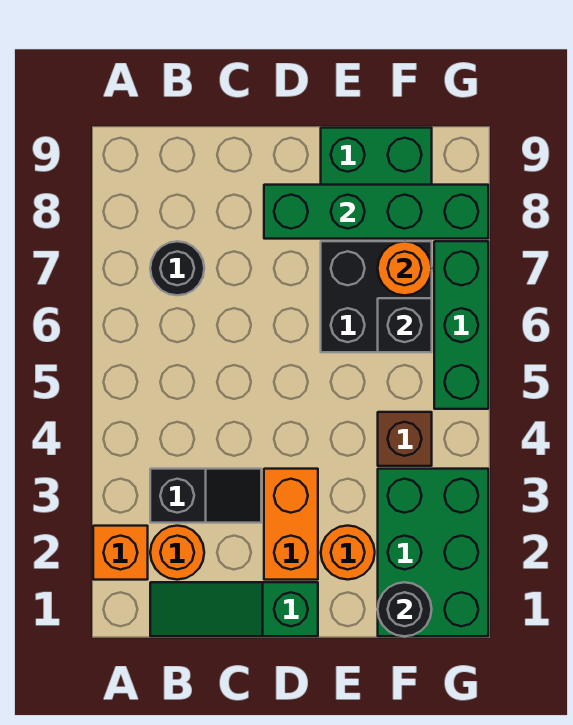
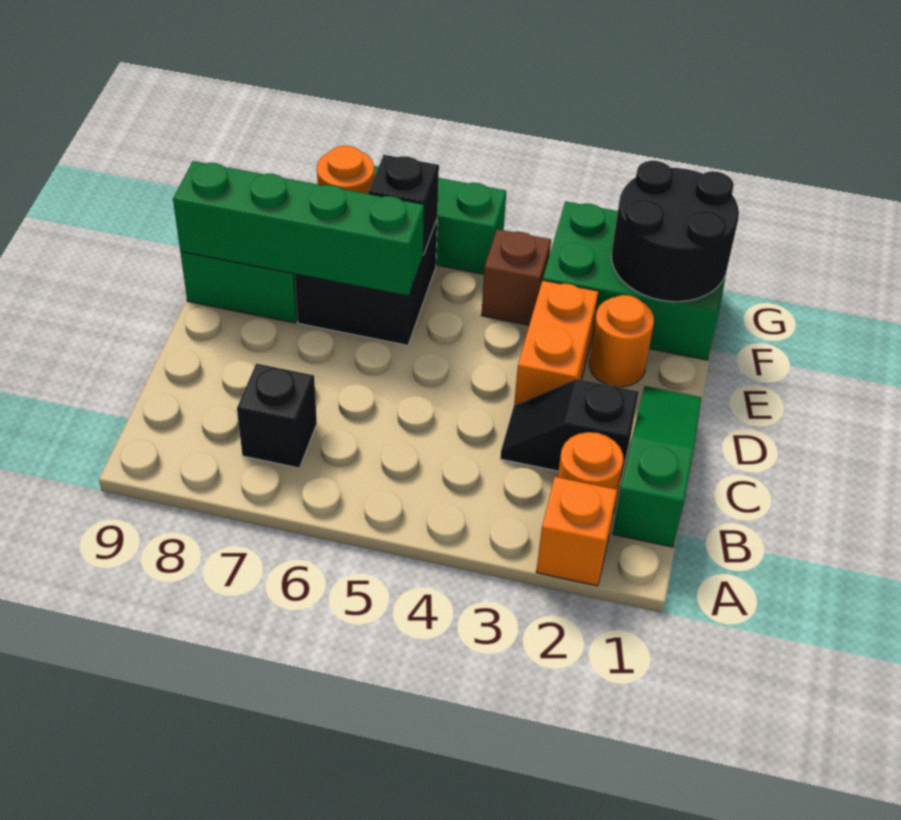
green 1x3 slope [150,582,318,636] -> green 1x3 slope turned to [613,386,701,547]
black 1x2 slope [150,469,261,523] -> black 1x2 slope turned to [500,379,639,484]
black 1x1 round brick [150,241,204,295] -> black 1x1 brick [237,364,317,468]
orange 1x2 brick [264,469,318,580] -> orange 1x2 brick turned to [514,280,599,406]
green 1x4 brick [264,185,488,239] -> green 1x4 brick turned to [173,161,424,296]
black 1x1 round brick [378,582,432,636] -> black 2x2 round brick [611,161,739,302]

